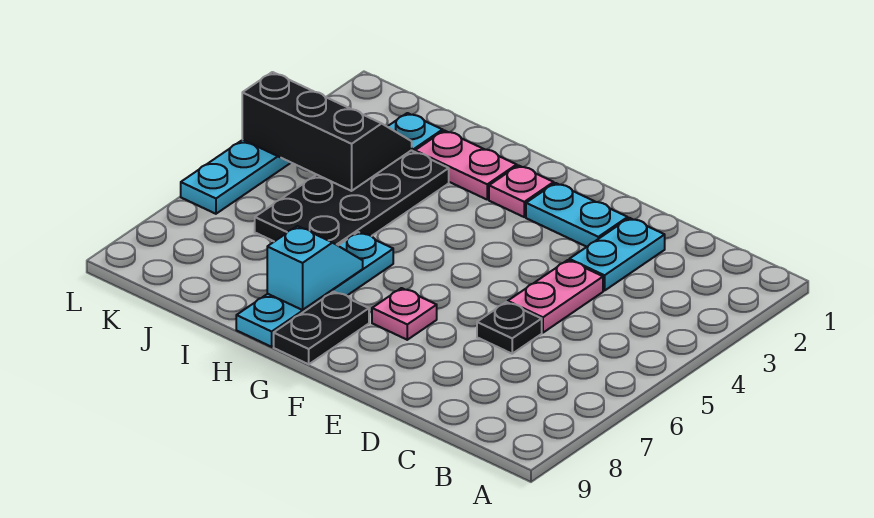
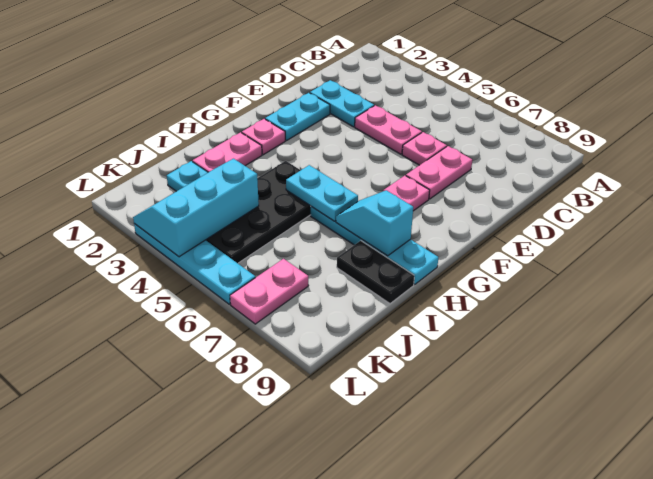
black 1x1 plate [477,302,542,354] -> pink 1x1 plate [402,132,447,165]
none -> pink 1x2 plate [406,146,472,199]
black 1x2 plate [274,292,369,364] -> black 1x2 plate moved to [337,241,414,304]
none -> cyan 1x2 plate [286,165,358,221]
black 2x4 plate [255,150,449,245] -> black 2x4 plate turned to [206,161,311,263]
black 2x3 slope [242,72,412,191] -> cyan 2x3 slope [133,159,259,257]
none -> pink 1x2 plate [230,259,309,324]

